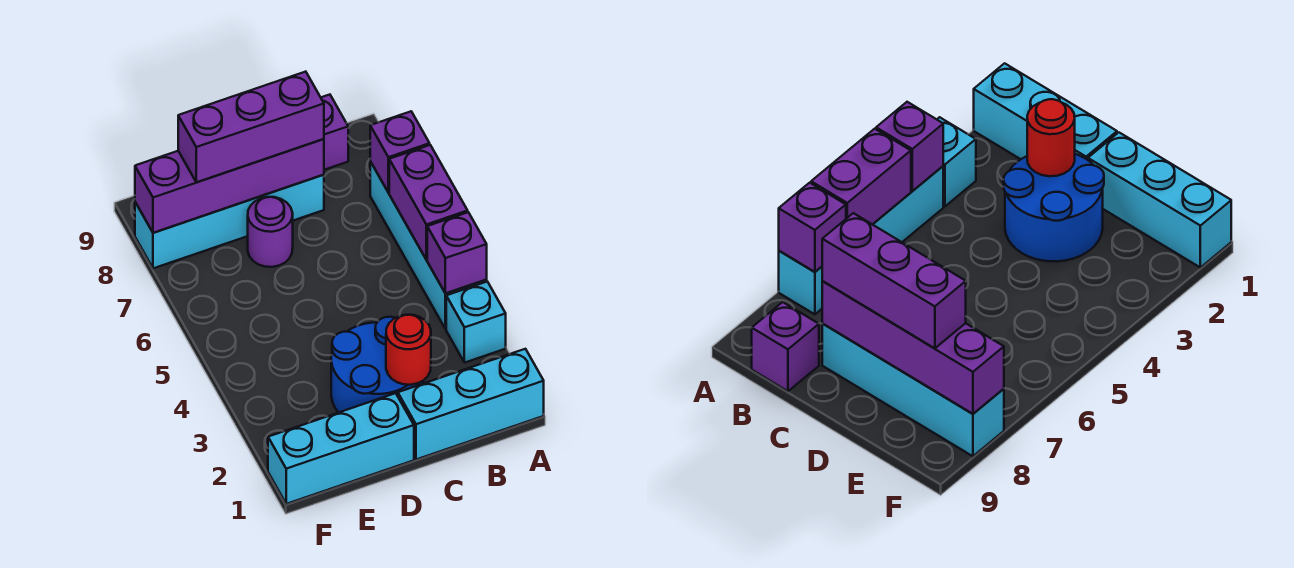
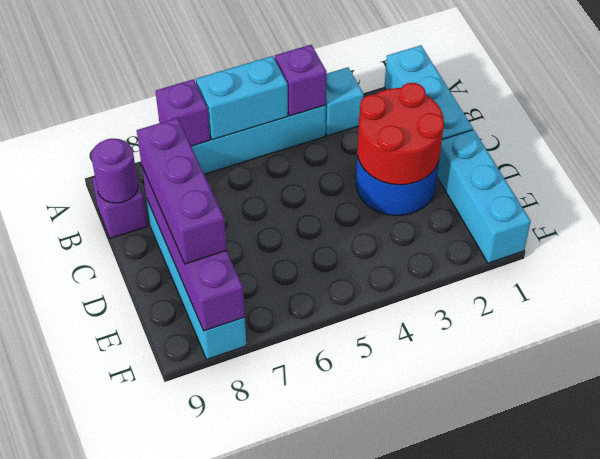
purple 1x2 brick [389,145,468,260] -> cyan 1x2 brick [196,56,288,140]
red 1x1 round brick [386,315,431,385] -> red 2x2 round brick [357,83,444,185]
purple 1x1 round brick [248,197,293,267] -> purple 1x1 round brick moved to [91,139,138,203]

